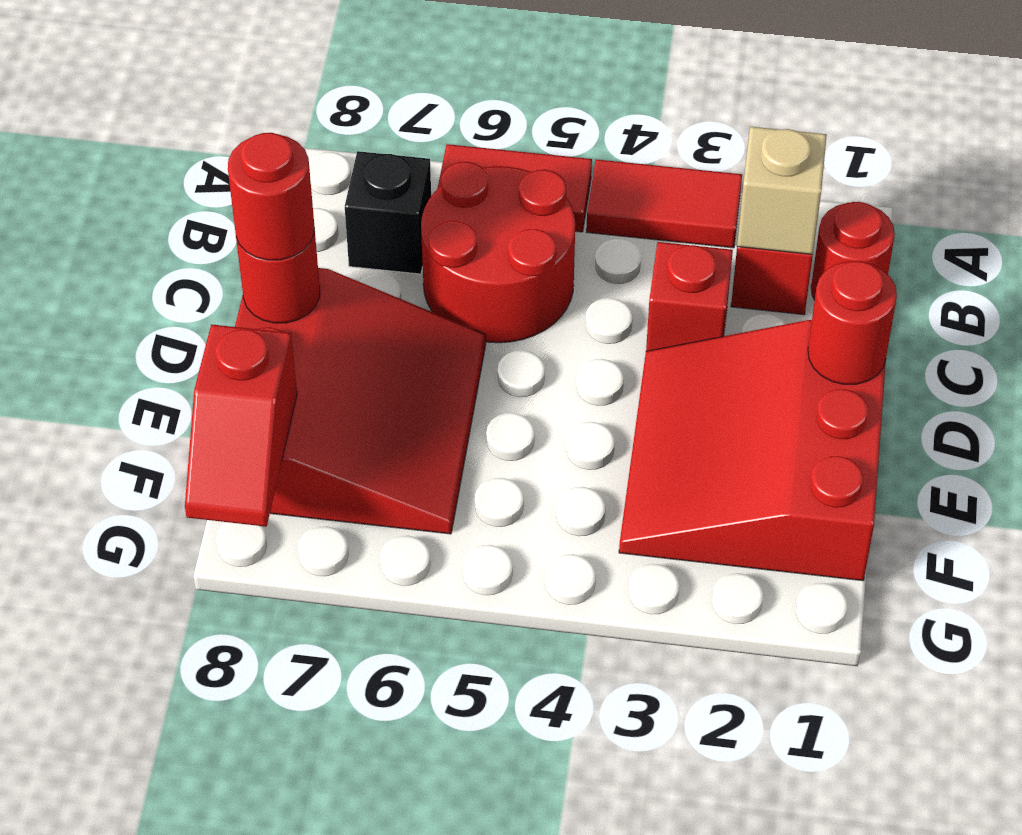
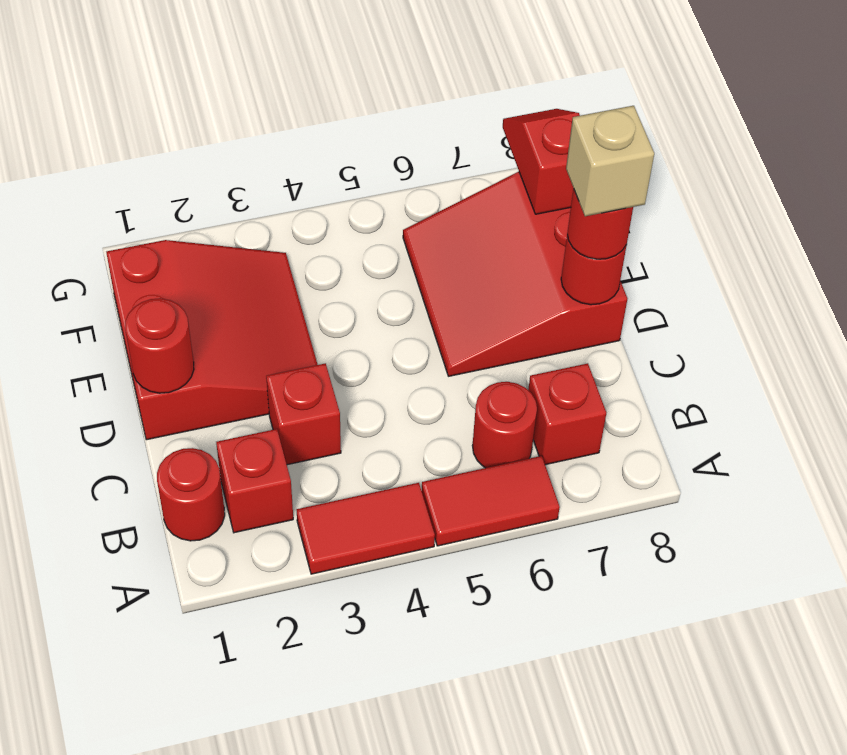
tan 1x1 brick [737,127,827,254] -> tan 1x1 brick moved to [566,106,654,216]
red 2x2 round brick [421,162,575,343] -> red 1x1 round brick [472,382,537,468]
black 1x1 brick [345,151,431,274] -> red 1x1 brick [528,363,606,465]

